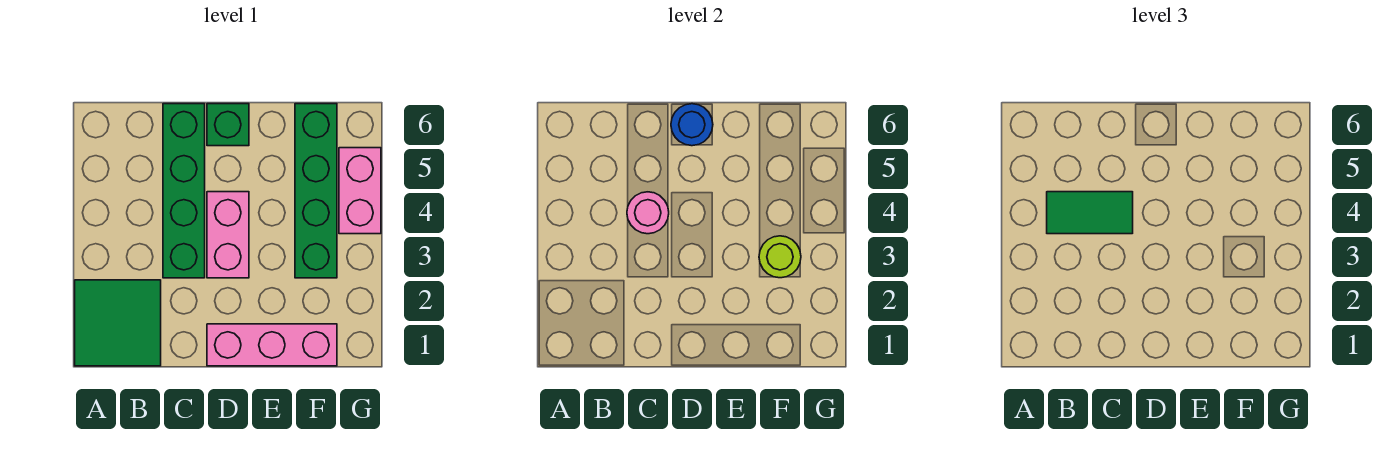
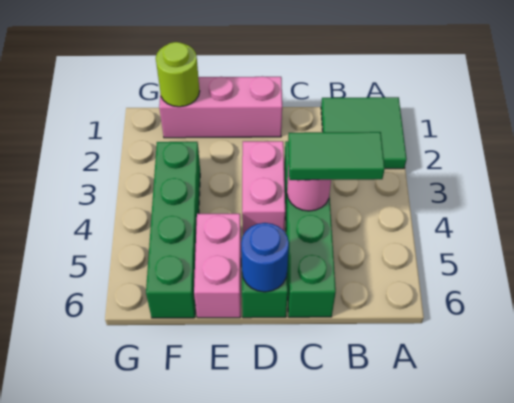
lime 1x1 round brick [759,236,801,278] -> lime 1x1 round brick moved to [156,42,200,107]
pink 1x2 brick [339,148,381,234] -> pink 1x2 brick moved to [194,214,241,318]

